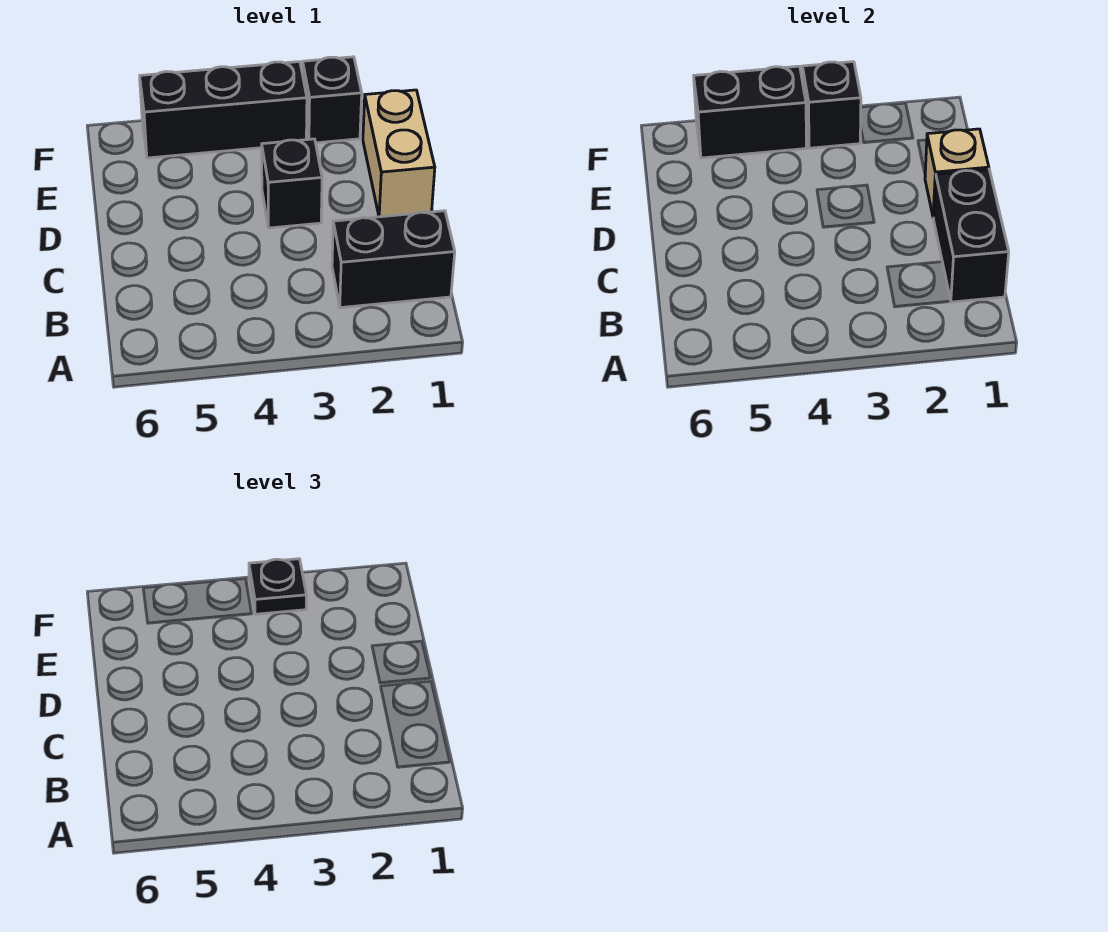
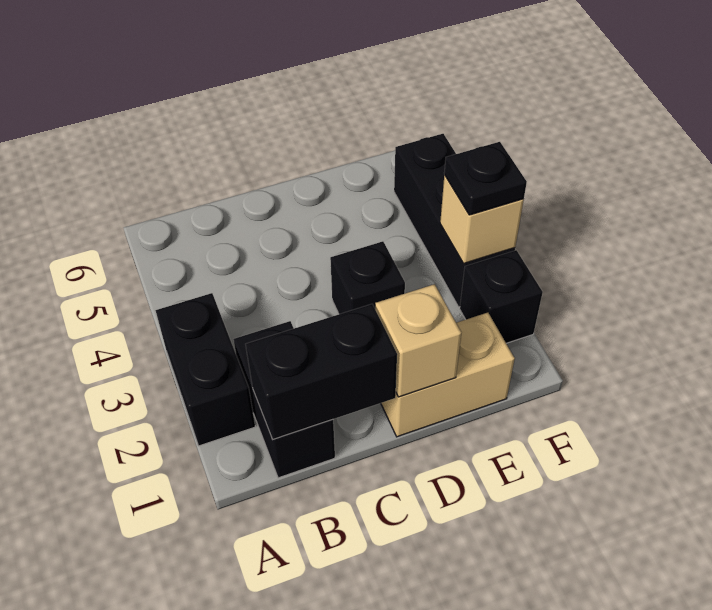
black 1x1 brick [802,62,861,148] -> tan 1x1 brick [440,175,524,263]
black 1x2 brick [694,66,806,158] -> black 1x2 brick moved to [155,293,255,446]

